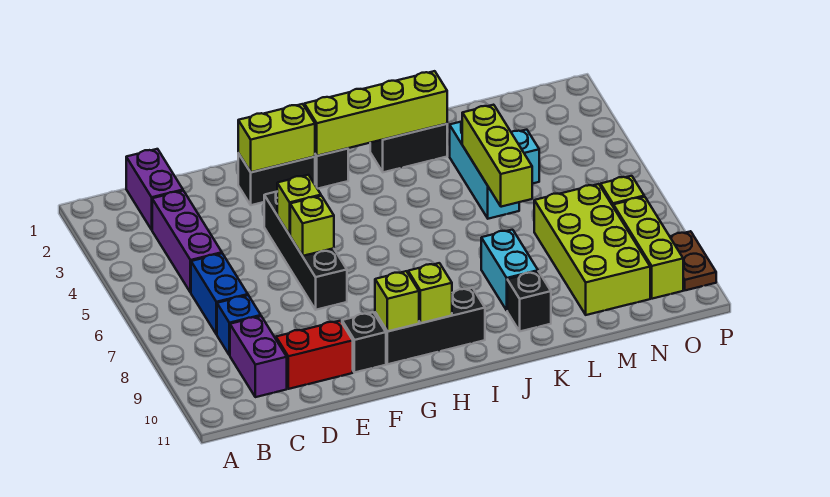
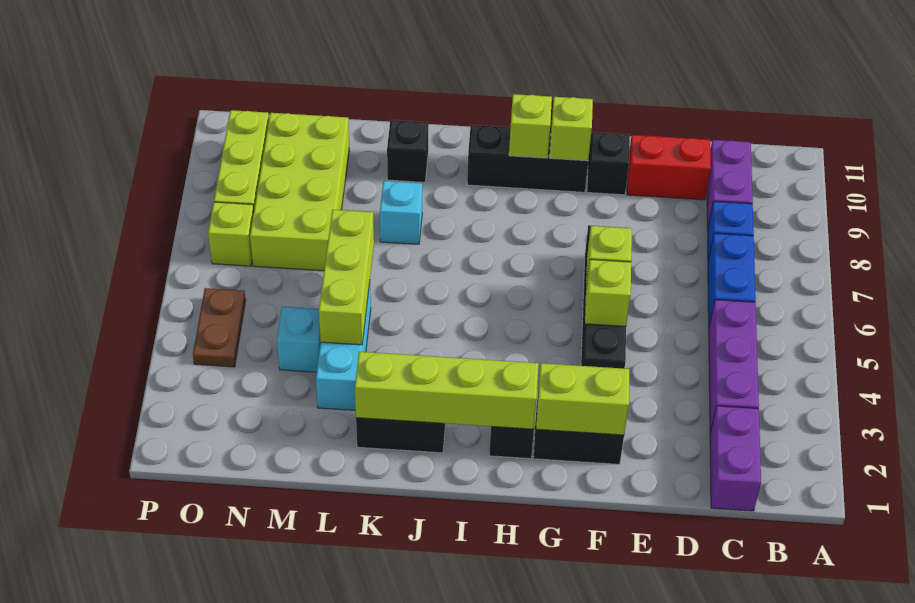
cyan 1x2 brick [481,230,538,310] -> cyan 1x1 brick [380,181,422,244]
brown 1x2 plate [670,231,716,290] -> brown 1x2 plate moved to [193,288,246,367]

